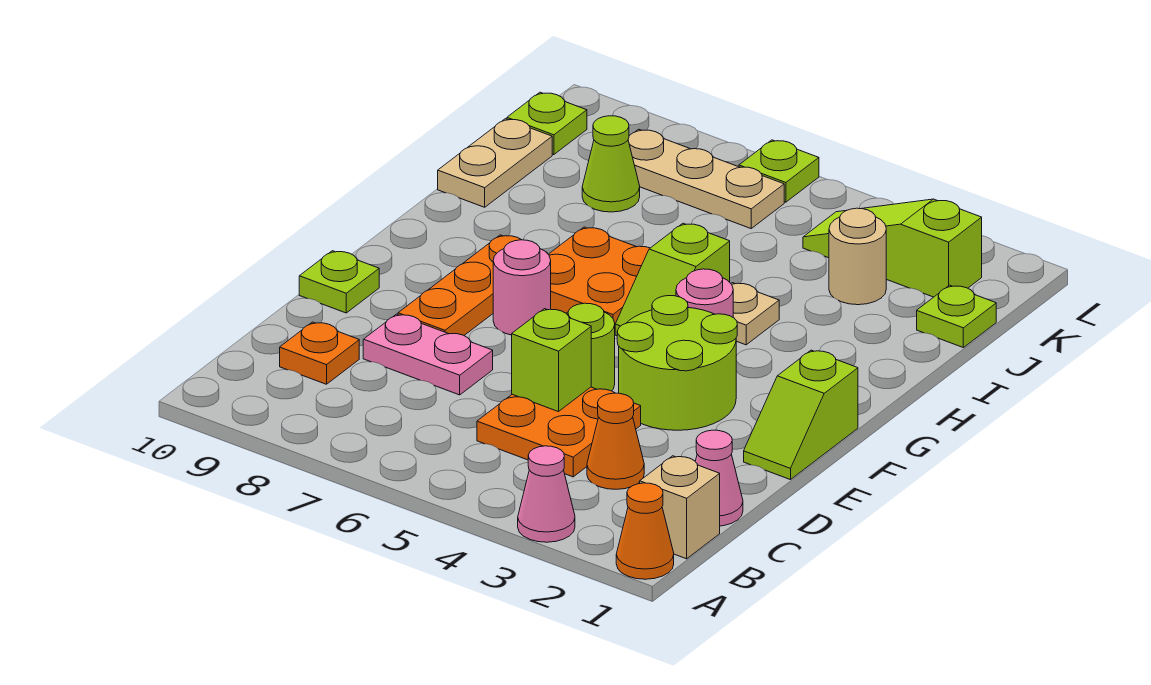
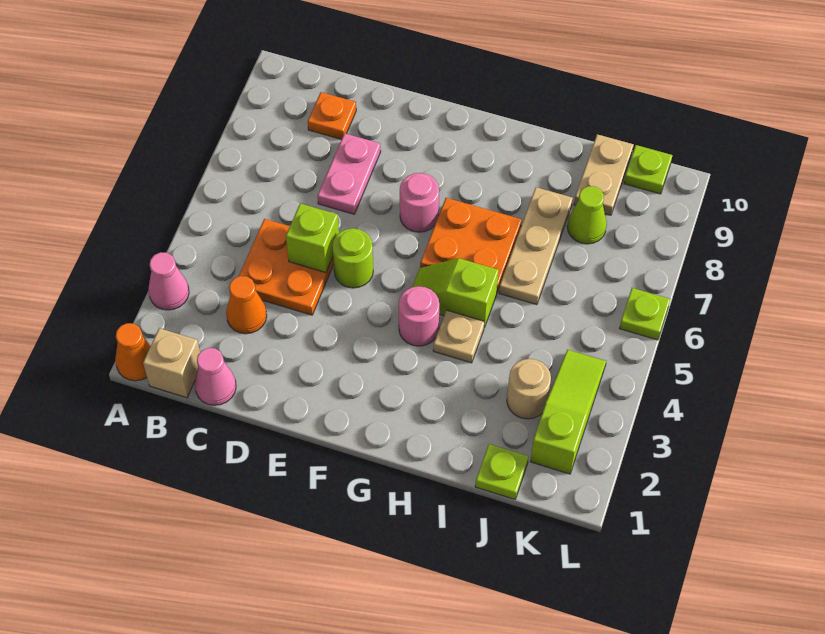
lime 1x2 slope [744,350,858,480] -> none
lime 2x2 round brick [617,296,737,430] -> none
orange 1x3 plate [398,235,547,335] -> none
lime 1x1 plate [299,251,379,313] -> none
tan 1x2 plate [438,119,552,207] -> tan 1x2 plate turned to [574,134,633,215]
tan 1x3 plate [628,129,784,228] -> tan 1x3 plate moved to [499,187,573,305]

